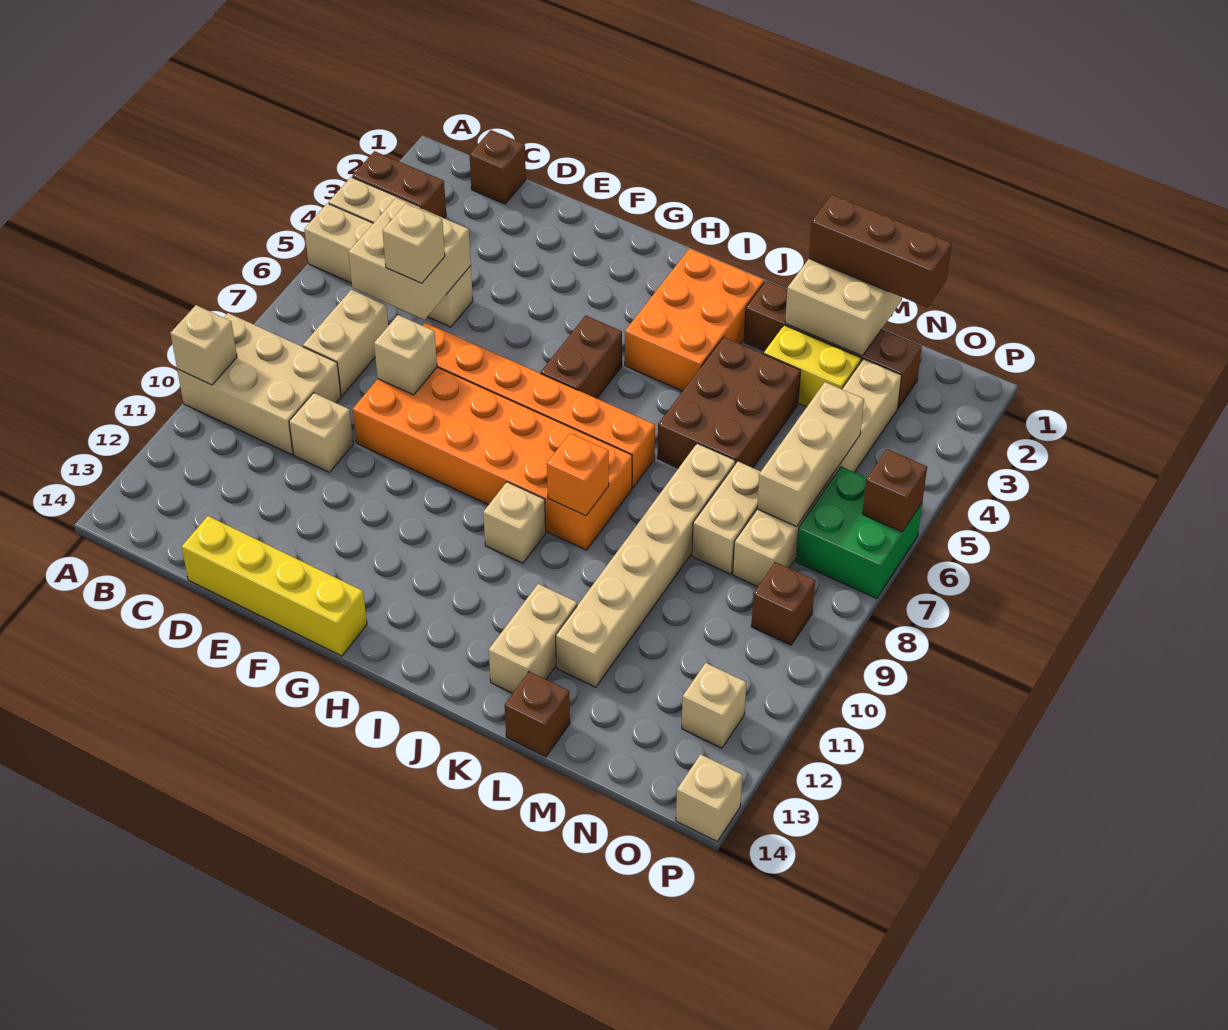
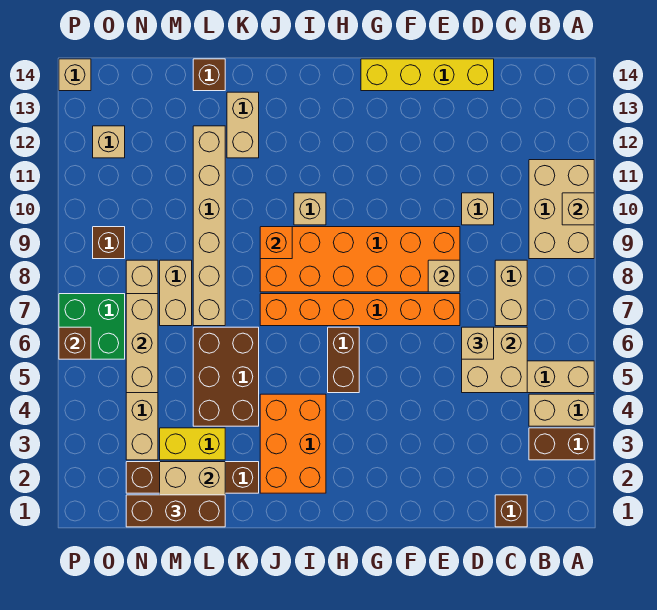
tan 2x3 brick [177,313,341,455] -> tan 2x3 brick turned to [529,160,594,259]

